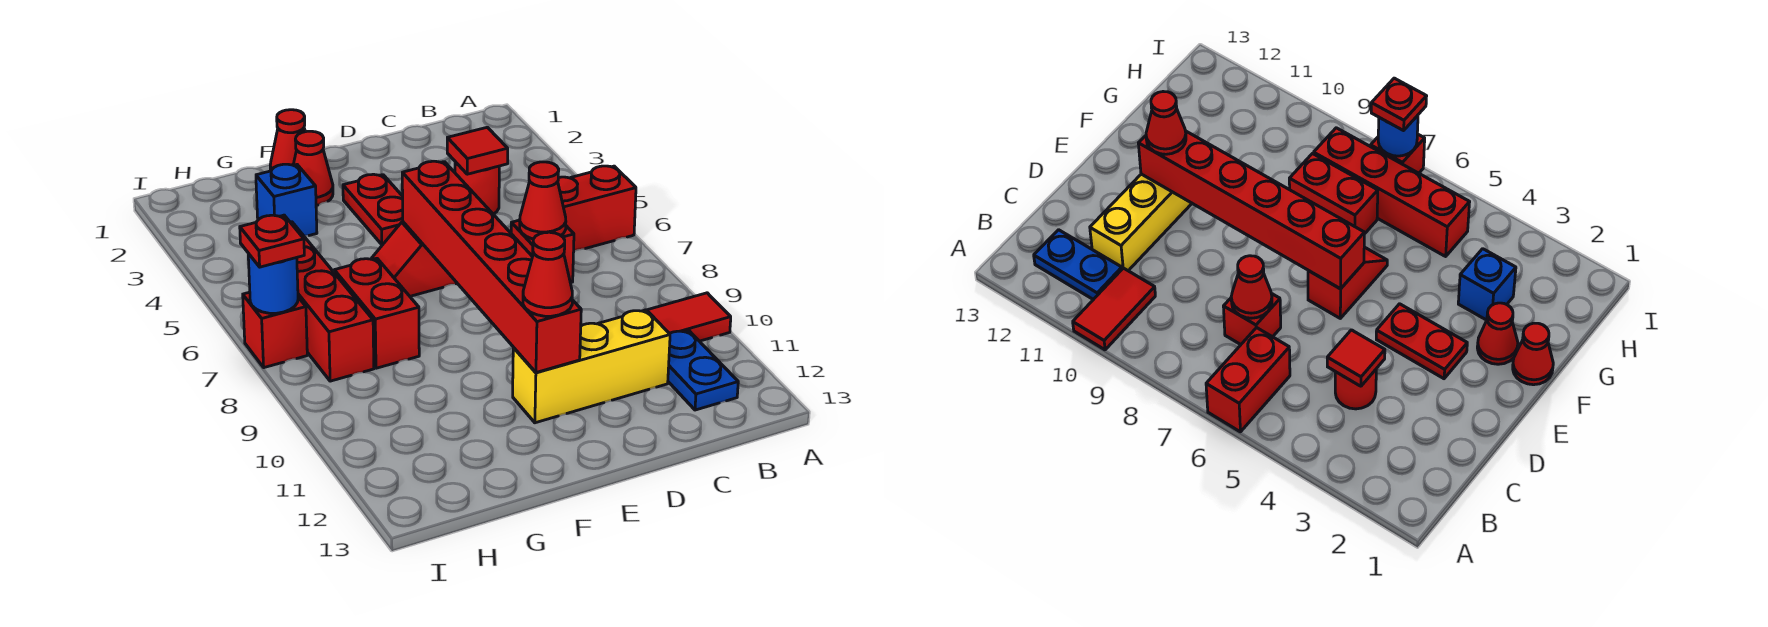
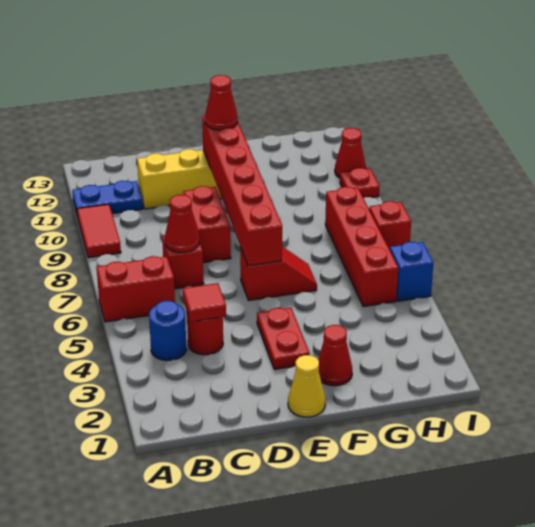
red 1x2 tile [647,293,731,341] -> red 1x2 tile turned to [77,204,121,258]
blue 1x2 plate [668,330,738,410] -> blue 1x2 plate turned to [72,181,143,217]
none -> yellow 1x1 cone [288,355,325,417]
red 1x1 cone [270,110,305,171] -> red 1x1 cone moved to [335,128,366,178]
blue 1x1 brick [256,164,317,236] -> blue 1x1 brick moved to [390,242,433,301]
red 1x2 brick [334,258,419,368] -> red 1x2 brick moved to [183,186,231,263]
blue 1x1 round brick [248,253,298,313] -> blue 1x1 round brick moved to [149,301,187,361]
red 1x1 plate [240,215,304,267] -> red 1x1 plate moved to [340,168,380,198]

